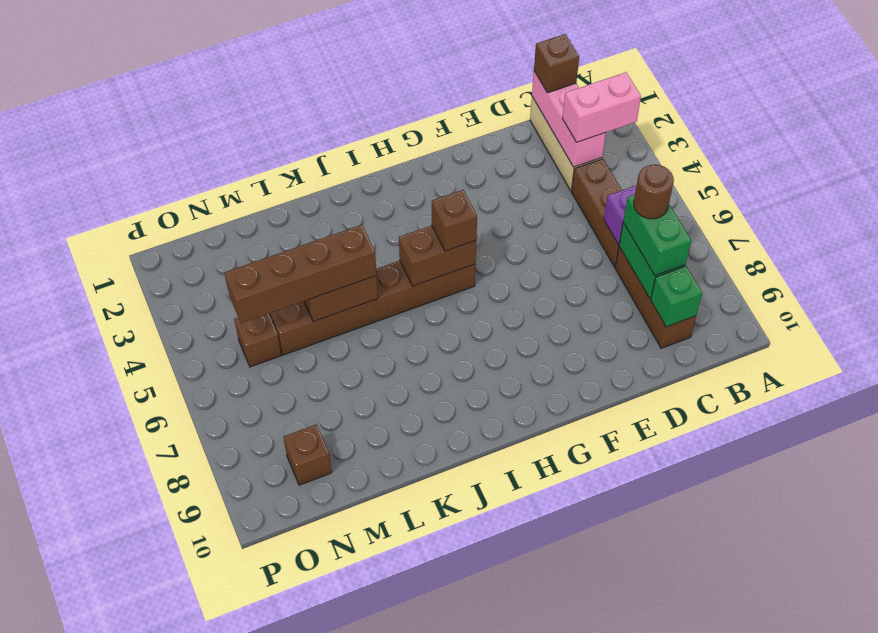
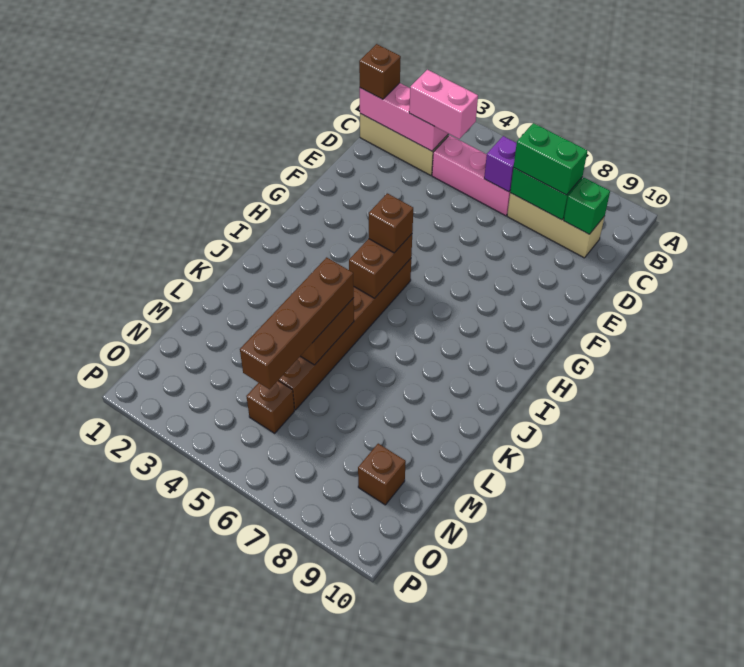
pink 1x2 brick [562,72,641,142] -> pink 1x2 brick turned to [409,70,478,139]
brown 1x3 brick [571,159,622,267] -> pink 1x3 brick [432,135,510,216]
brown 1x3 brick [615,247,696,348] -> tan 1x3 brick [507,193,605,258]
brown 1x1 round brick [634,165,674,219] -> none

